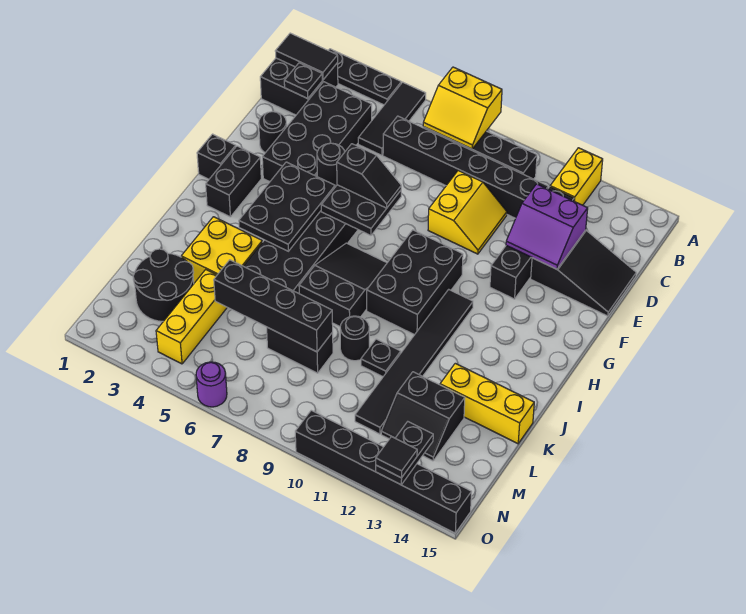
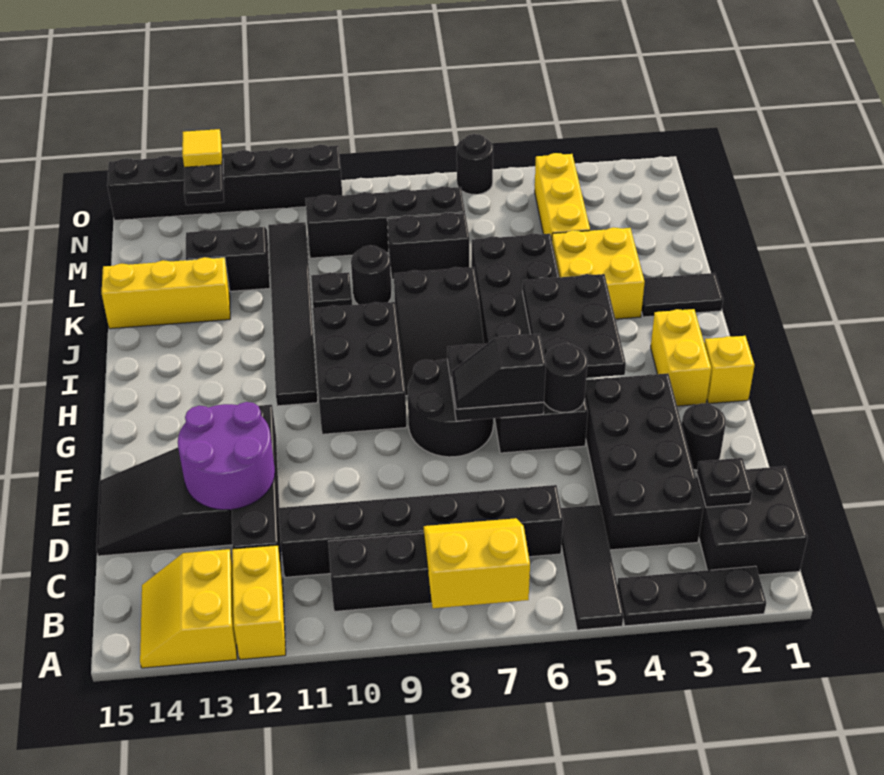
black 1x2 tile [275,33,338,80] -> black 1x2 tile moved to [642,273,723,317]
yellow 2x2 slope [428,171,507,254] -> yellow 2x2 slope moved to [140,549,237,668]
purple 2x2 slope [506,184,588,269] -> purple 2x2 round brick [178,402,275,510]
black 1x1 brick [197,134,236,179] -> yellow 1x1 brick [704,336,755,404]
black 1x2 brick [206,146,261,217] -> yellow 1x2 brick [651,309,711,406]
black 2x2 round brick [133,249,194,321] -> black 2x2 round brick moved to [408,359,493,457]
black 1x4 brick [214,260,333,352] -> black 1x4 brick moved to [305,186,465,258]
purple 1x1 round brick [196,362,227,407] -> black 1x1 round brick [457,134,493,195]
black 1x1 tile [376,437,417,478] -> yellow 1x1 tile [182,129,222,167]

